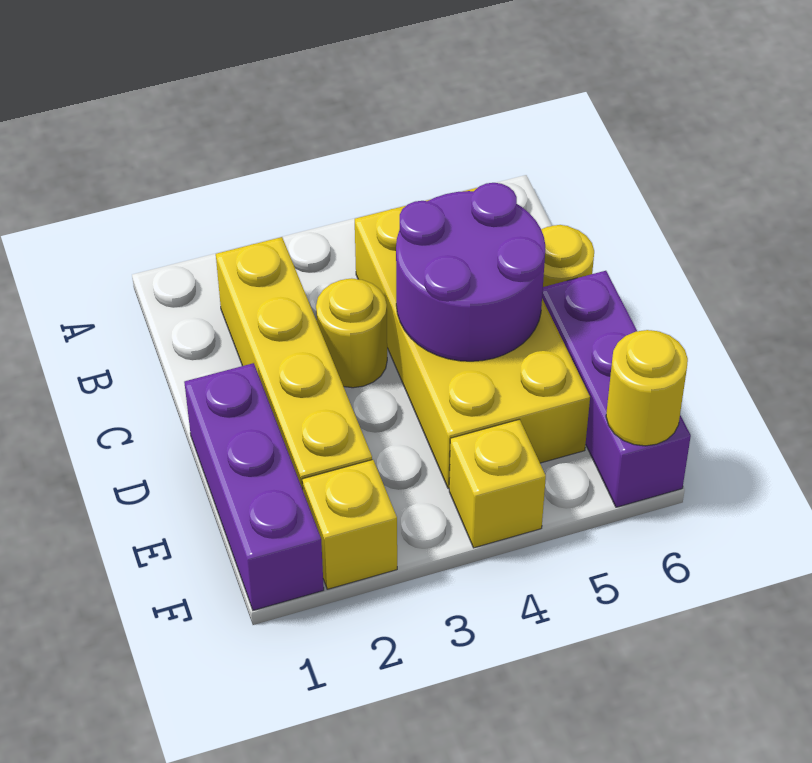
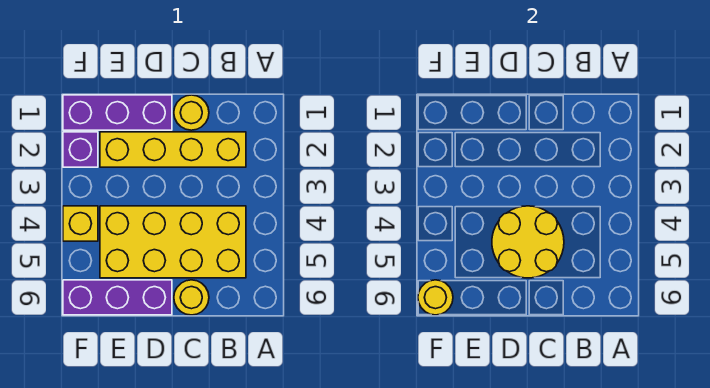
yellow 1x1 round brick [316,278,387,388] -> yellow 1x1 round brick moved to [174,95,209,130]
purple 2x2 round brick [396,183,545,361] -> yellow 2x2 round brick [492,206,564,278]
yellow 1x1 brick [302,460,397,589] -> purple 1x1 brick [63,132,98,167]

